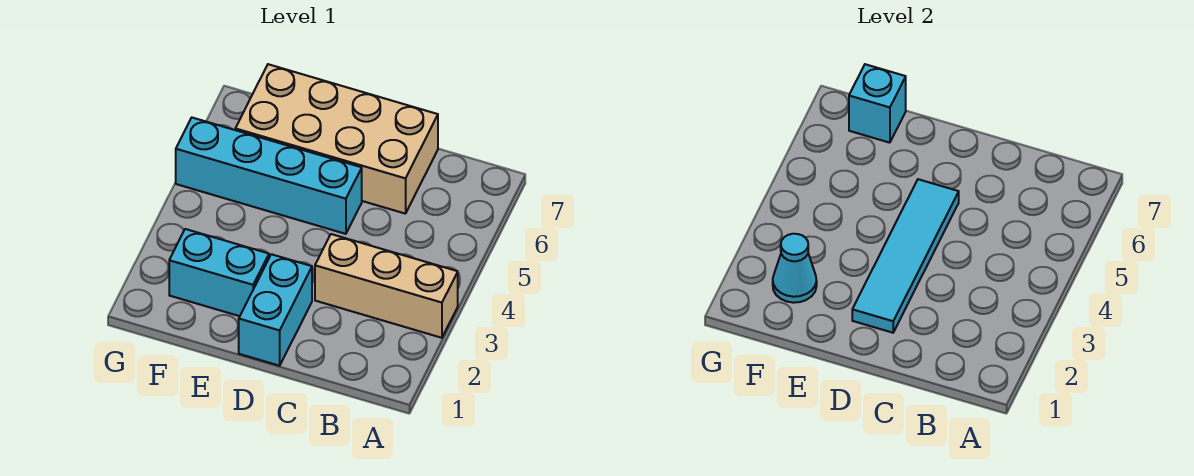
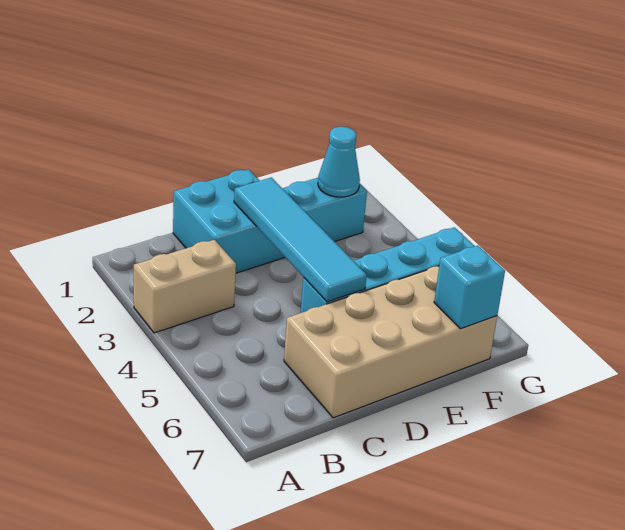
tan 1x3 brick [315,234,458,338] -> tan 1x2 brick [134,240,236,333]
cyan 1x2 brick [239,254,312,366] -> cyan 2x2 brick [173,169,285,273]

